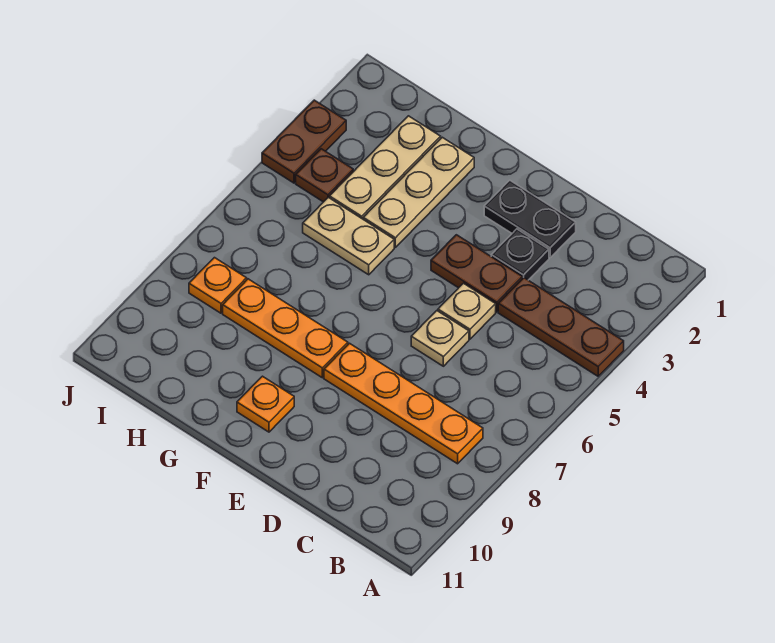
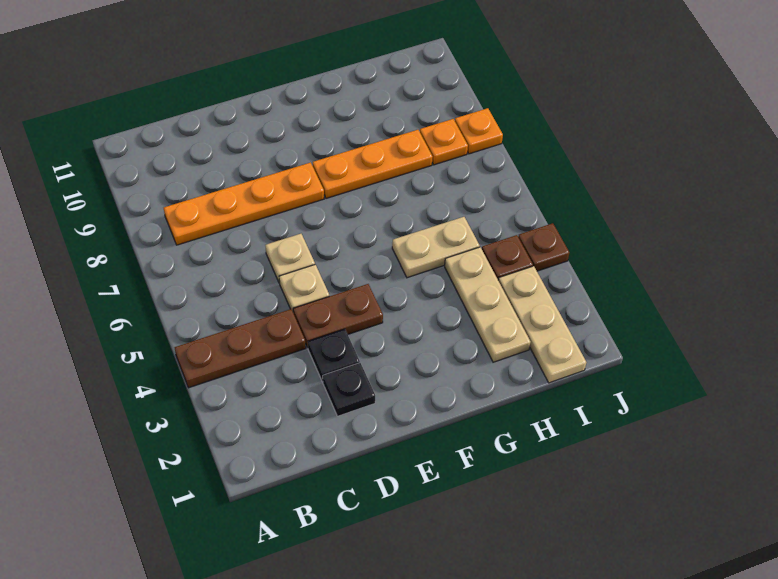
black 1x2 plate [484,180,576,257] -> black 1x1 plate [323,363,375,416]
orange 1x1 plate [237,376,294,432] -> orange 1x1 plate moved to [455,108,503,154]
tan 1x3 plate [363,137,474,247] -> tan 1x3 plate moved to [498,266,586,383]
brown 1x2 plate [262,100,346,183] -> brown 1x1 plate [518,223,569,271]

